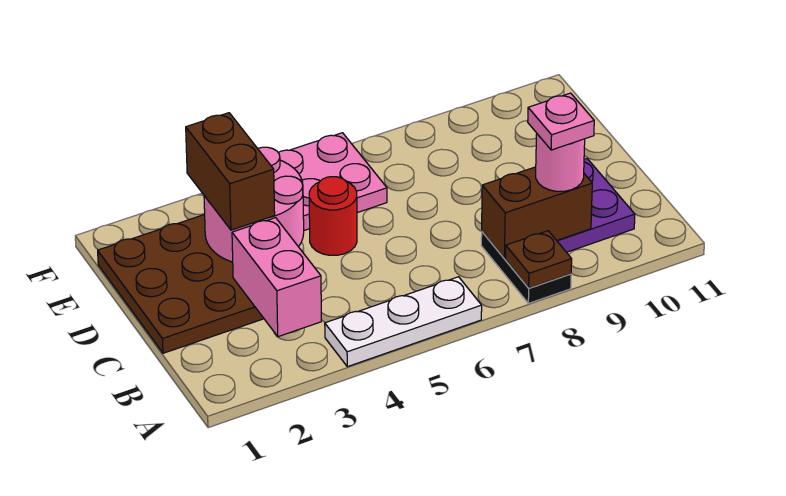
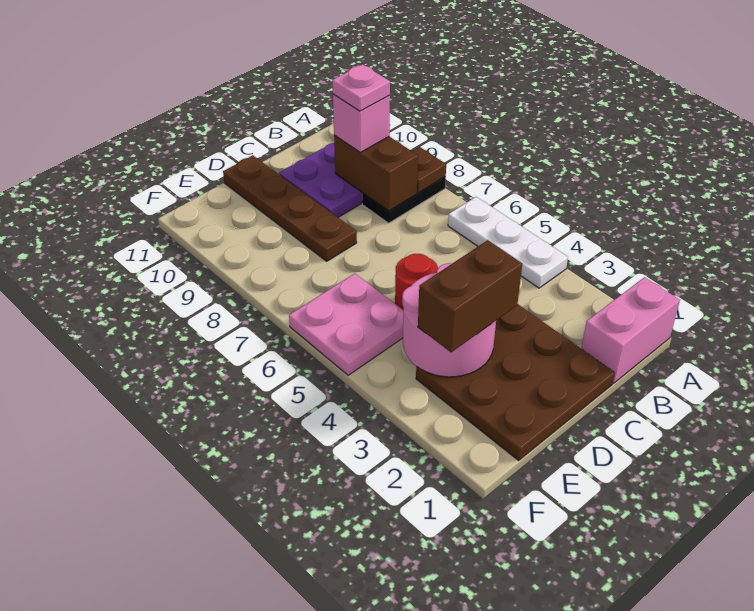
pink 1x2 brick [232,218,321,337] -> pink 1x2 brick moved to [581,277,680,383]
pink 1x1 round brick [536,134,585,191] -> pink 1x1 brick [333,94,390,152]
none -> brown 1x4 plate [223,155,357,261]

